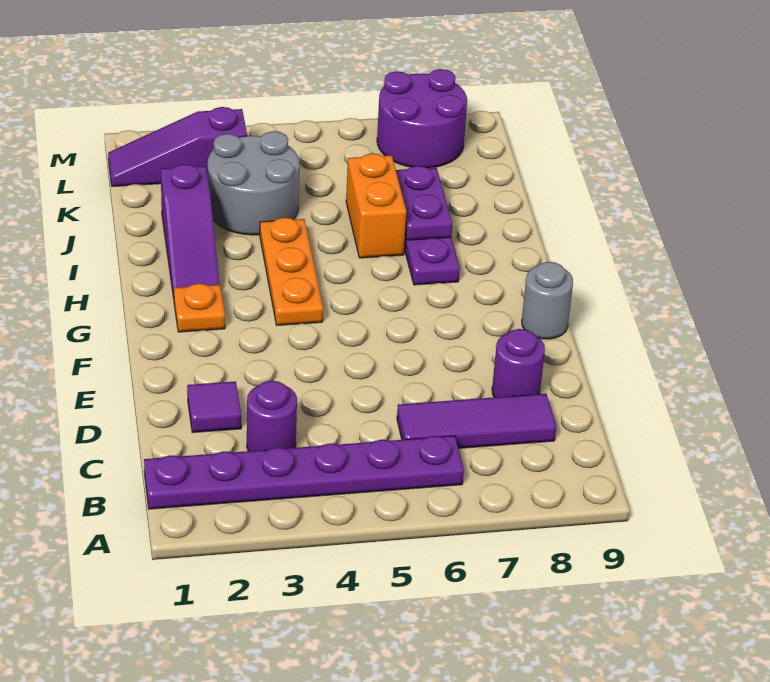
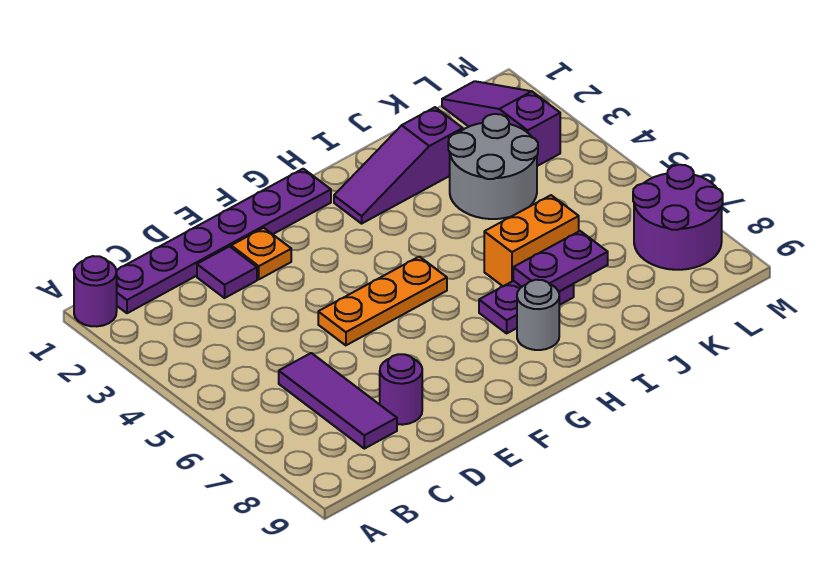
purple 1x6 plate [144,436,464,509] -> purple 1x6 plate turned to [116,169,331,313]
purple 1x1 round brick [247,381,297,451] -> purple 1x1 round brick moved to [74,256,117,326]
grey 1x1 round brick [522,262,573,339] -> grey 1x1 round brick moved to [517,280,559,350]
orange 1x1 plate [174,284,225,332] -> orange 1x1 plate moved to [231,228,291,279]
orange 1x3 plate [260,218,323,325] -> orange 1x3 plate moved to [318,257,447,345]

